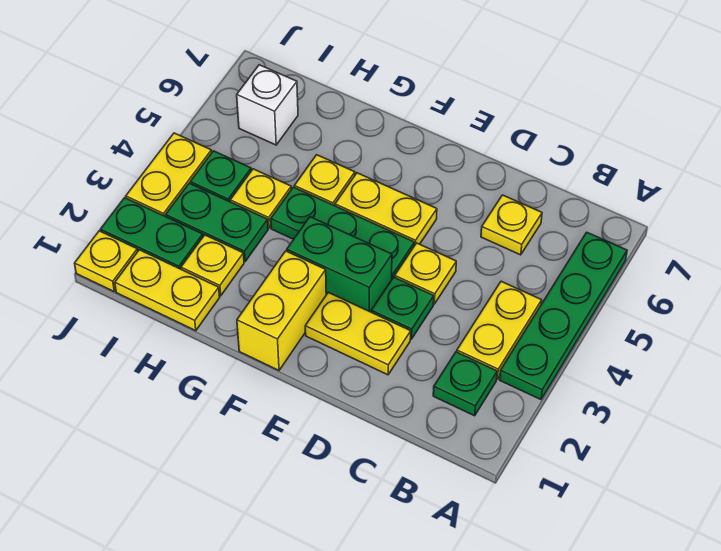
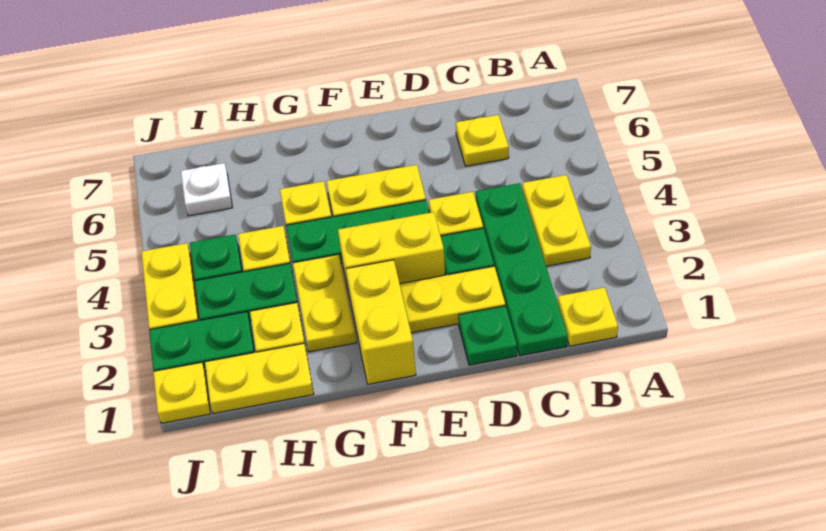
green 1x4 plate [500,232,627,399] -> green 1x4 plate moved to [476,183,568,356]
none -> yellow 1x1 plate [558,287,618,346]
green 1x1 plate [433,352,497,416] -> green 1x1 plate moved to [458,306,517,365]
green 1x2 brick [287,217,392,312] -> yellow 1x2 brick [338,212,445,297]
none -> yellow 1x2 plate [293,255,356,352]
white 1x1 brick [237,65,298,145] -> white 1x1 plate [181,163,232,216]

